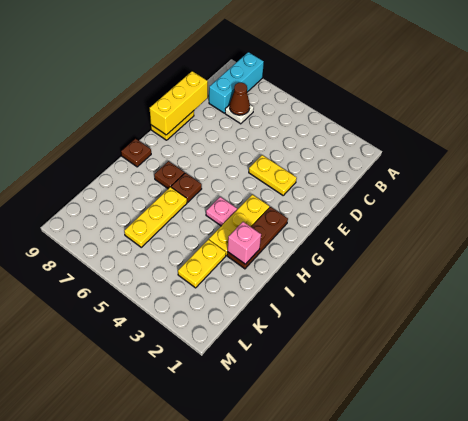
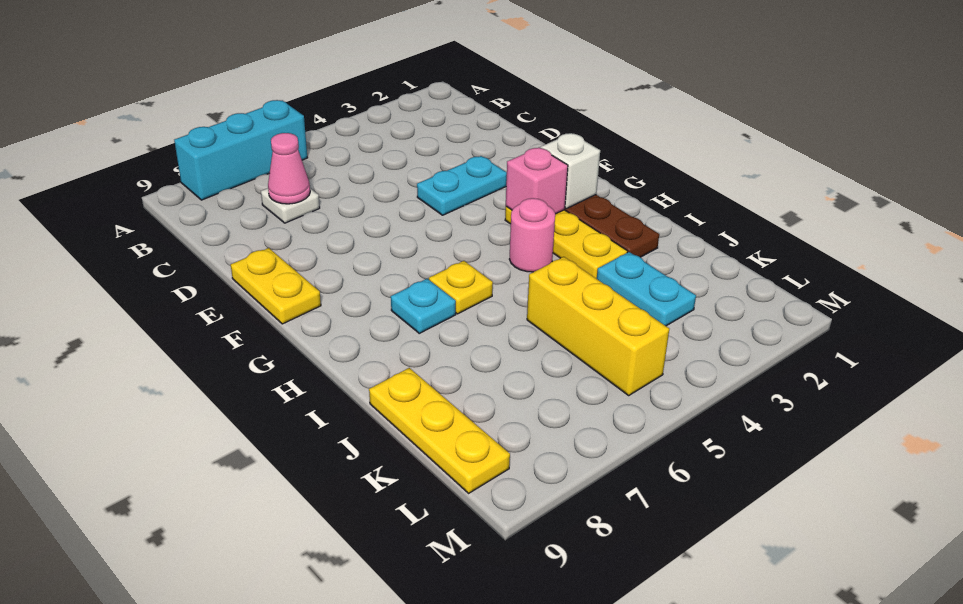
cyan 1x3 brick [209,52,264,113] -> cyan 1x3 brick turned to [174,100,307,200]
brown 1x1 cone [230,83,250,115] -> pink 1x1 cone [268,133,310,204]
yellow 1x3 brick [150,71,208,135] -> yellow 1x3 brick moved to [527,257,669,395]
yellow 1x2 plate [249,155,297,195] -> cyan 1x2 plate [417,156,507,215]
none -> white 1x1 brick [541,133,600,209]
pink 1x1 plate [206,197,237,226] -> pink 1x1 round brick [509,198,555,272]
brown 1x1 plate [171,173,202,202] -> yellow 1x1 plate [429,261,493,314]
brown 1x1 plate [154,161,185,189] -> cyan 1x1 plate [391,279,456,333]
brown 1x1 plate [121,139,151,167] -> none
pink 1x1 brick [228,222,261,264] -> pink 1x1 brick moved to [506,148,568,214]
yellow 1x3 plate [124,187,187,247] -> yellow 1x3 plate moved to [369,368,510,493]
yellow 1x2 plate [178,239,226,288] -> cyan 1x2 plate [597,252,696,326]

